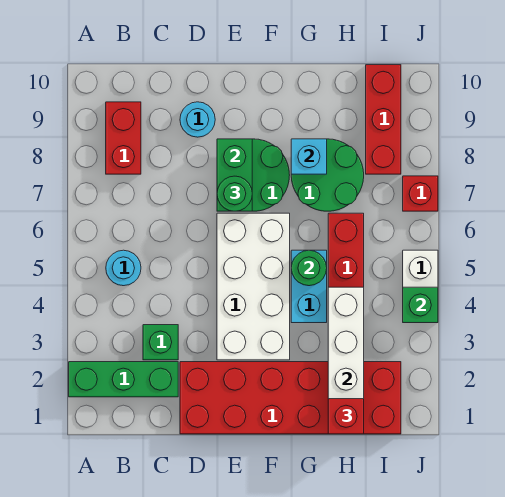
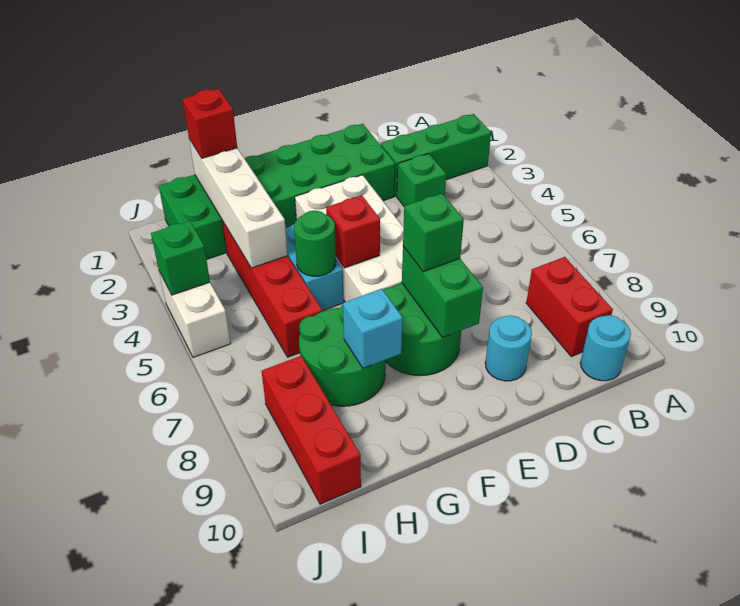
cyan 1x1 round brick [106,250,141,286] -> cyan 1x1 round brick moved to [580,315,631,381]
red 2x6 brick [180,362,401,434] -> green 2x6 brick [159,124,395,259]
green 1x1 round brick [217,176,252,211] -> green 1x1 brick [403,193,464,272]
red 1x1 brick [403,176,438,211] -> red 1x1 brick moved to [326,196,380,268]

